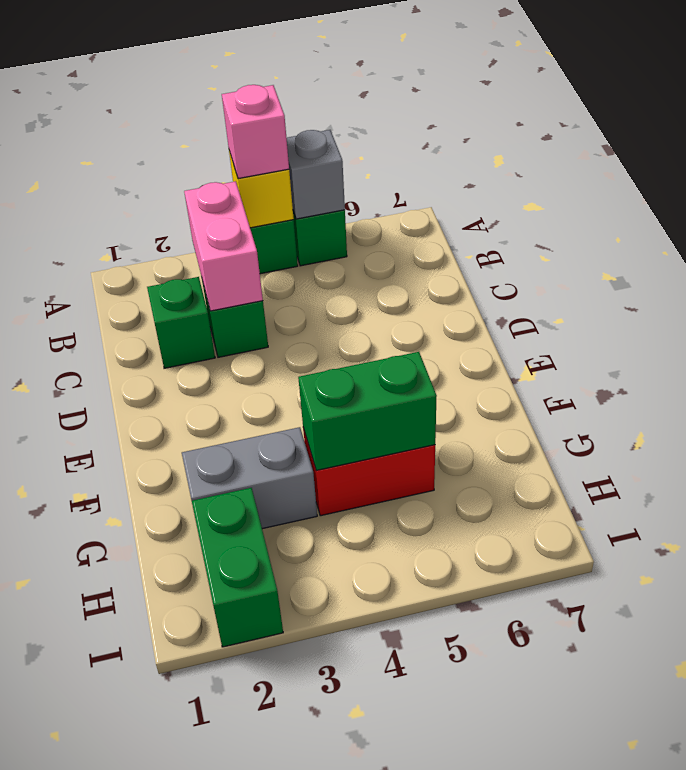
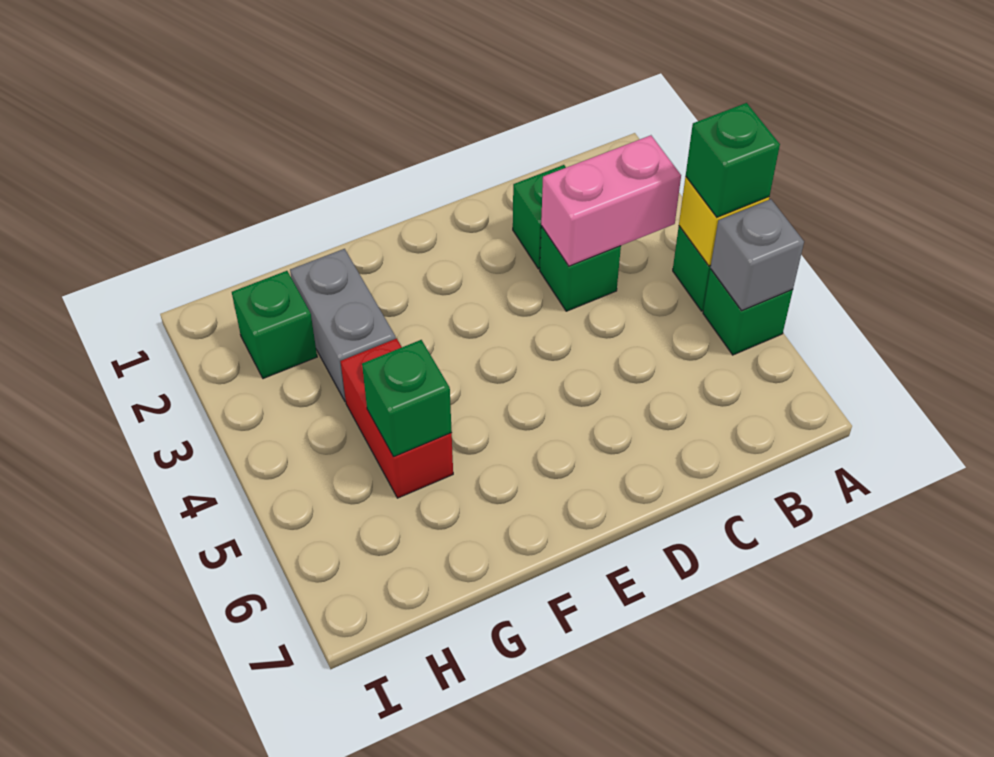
pink 1x1 brick [222,85,289,179] -> green 1x1 brick [686,103,780,217]
green 1x2 brick [298,352,437,470] -> green 1x1 brick [362,340,452,457]
green 1x2 brick [192,488,283,647] -> green 1x1 brick [232,271,317,379]

